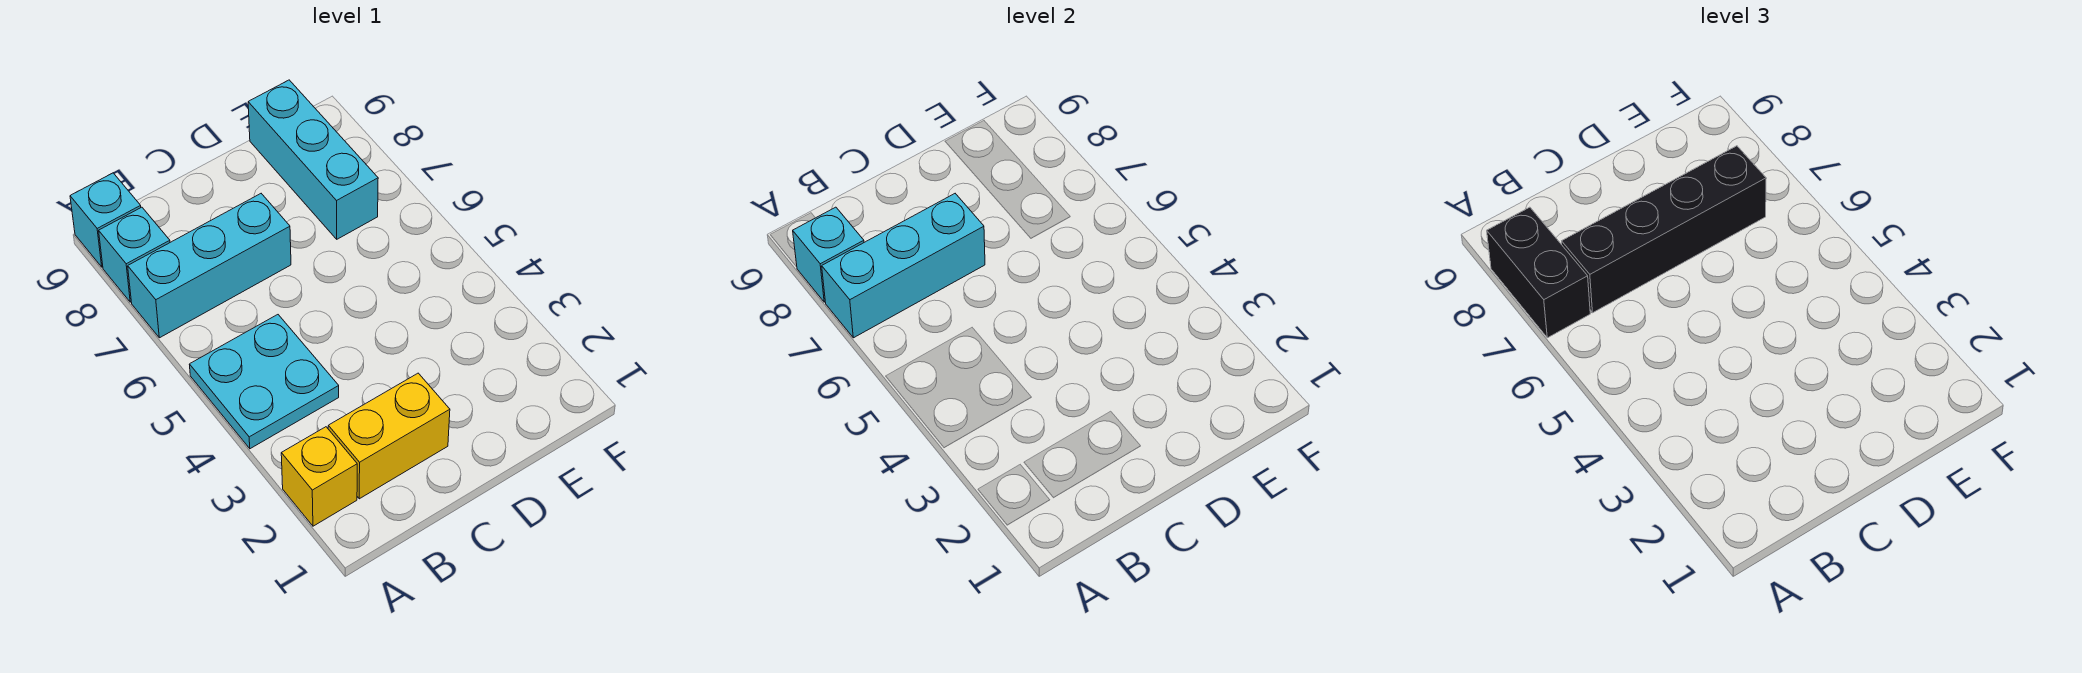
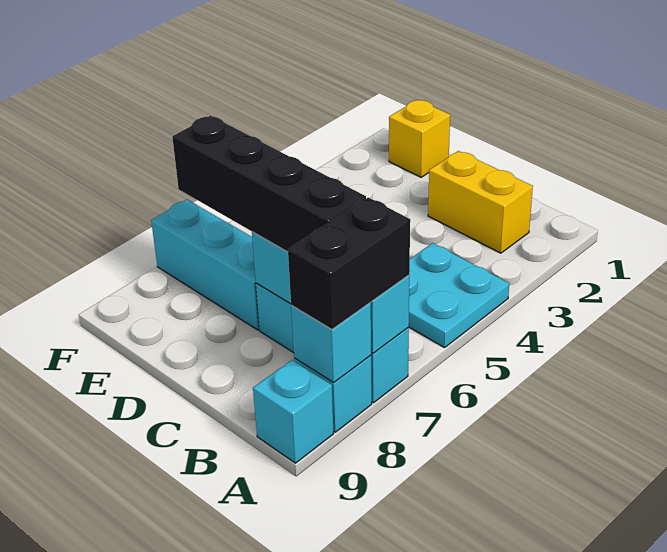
yellow 1x1 brick [281,427,357,526] -> yellow 1x1 brick moved to [389,100,450,177]
cyan 1x3 brick [248,80,378,239] -> cyan 1x3 brick turned to [151,200,259,330]

